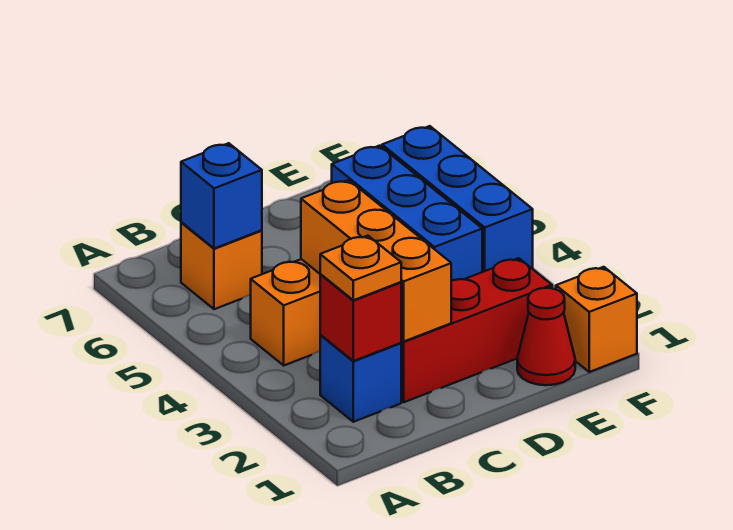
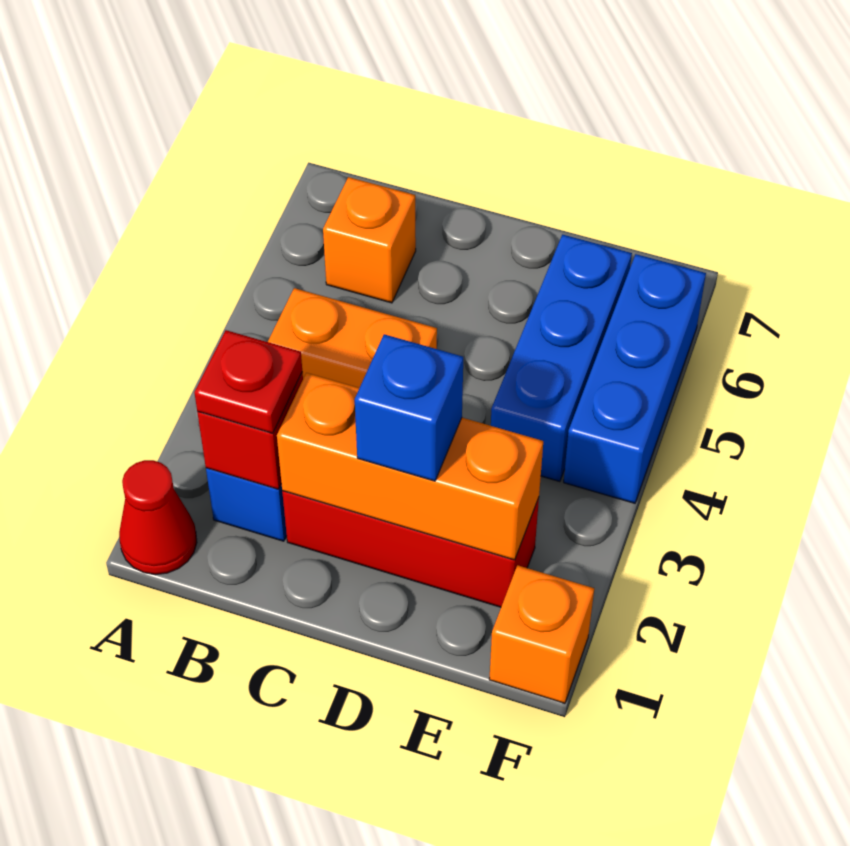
orange 1x1 plate [320,236,401,300] -> red 1x1 plate [194,330,302,433]
blue 1x1 brick [181,143,262,248] -> blue 1x1 brick moved to [355,334,463,481]
orange 1x3 brick [301,180,451,341] -> orange 1x3 brick turned to [277,373,543,560]
red 1x1 cone [517,288,575,385] -> red 1x1 cone moved to [119,460,197,575]

